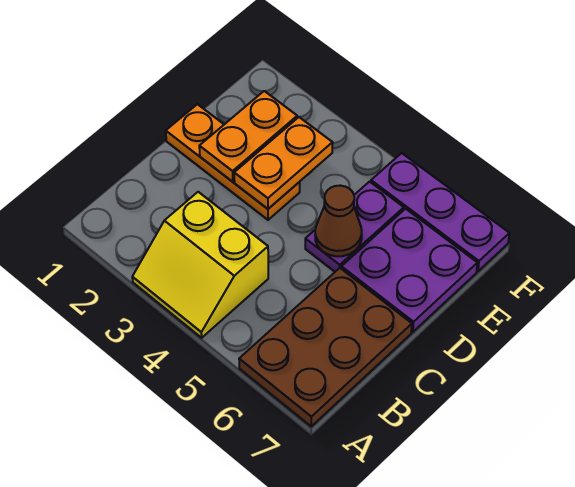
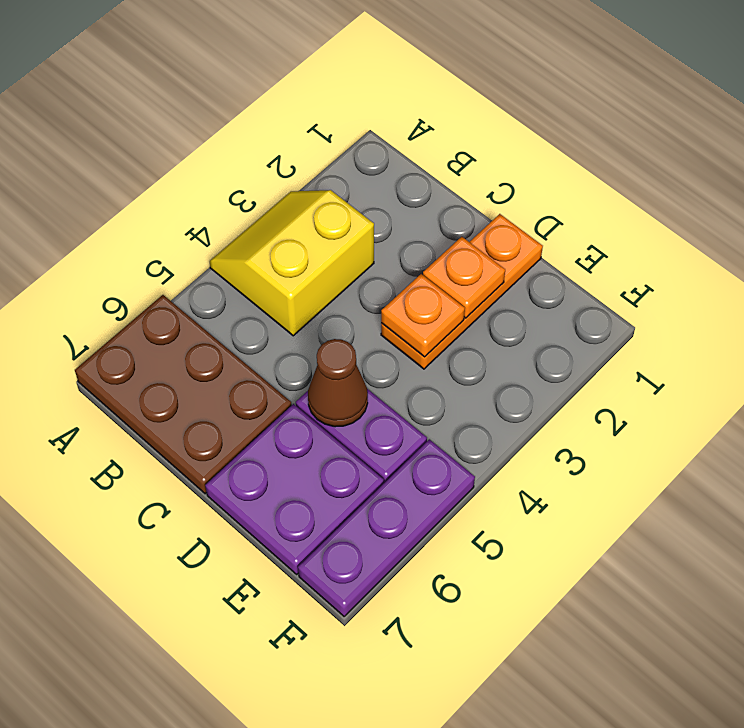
orange 1x2 plate [199,91,297,182] -> orange 1x1 plate [423,237,505,318]
orange 1x2 plate [234,117,333,209] -> orange 1x1 plate [381,274,465,357]

